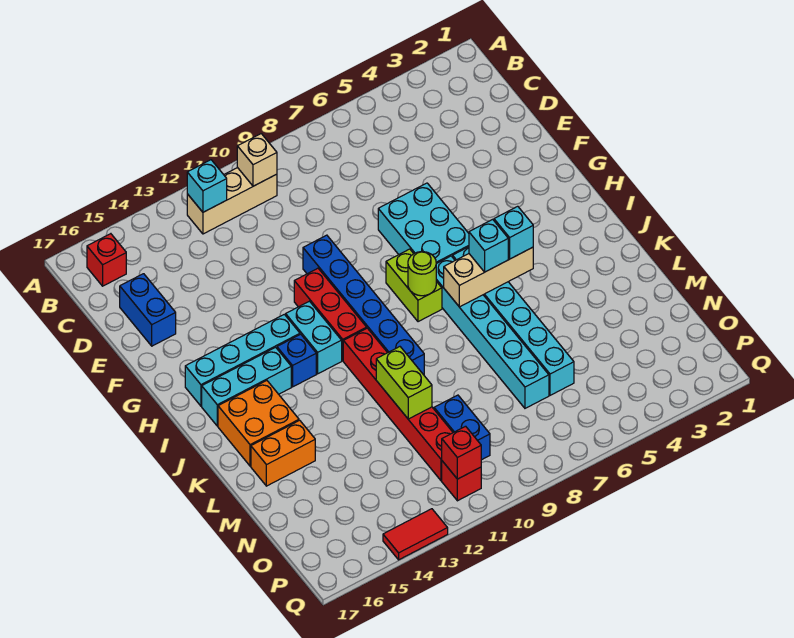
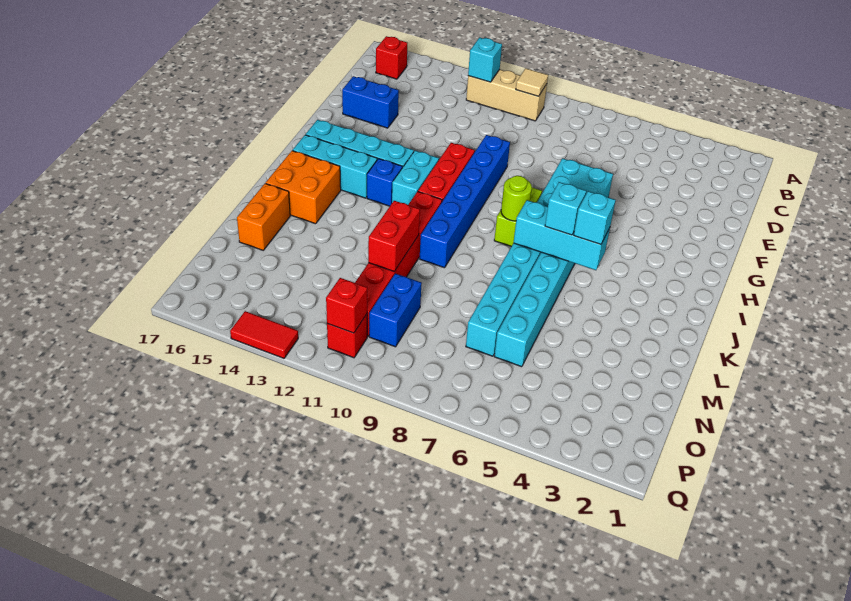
tan 1x1 brick [237,134,277,186] -> tan 1x1 tile [516,68,548,96]
blue 1x2 brick [120,274,176,346] -> blue 1x2 brick turned to [342,76,399,128]
tan 1x3 brick [444,247,533,307] -> cyan 1x3 brick [514,200,610,270]
lime 1x2 brick [376,347,432,419] -> red 1x2 brick [368,201,420,272]
orange 1x2 brick [251,420,315,486] -> orange 1x2 brick turned to [237,183,290,250]

